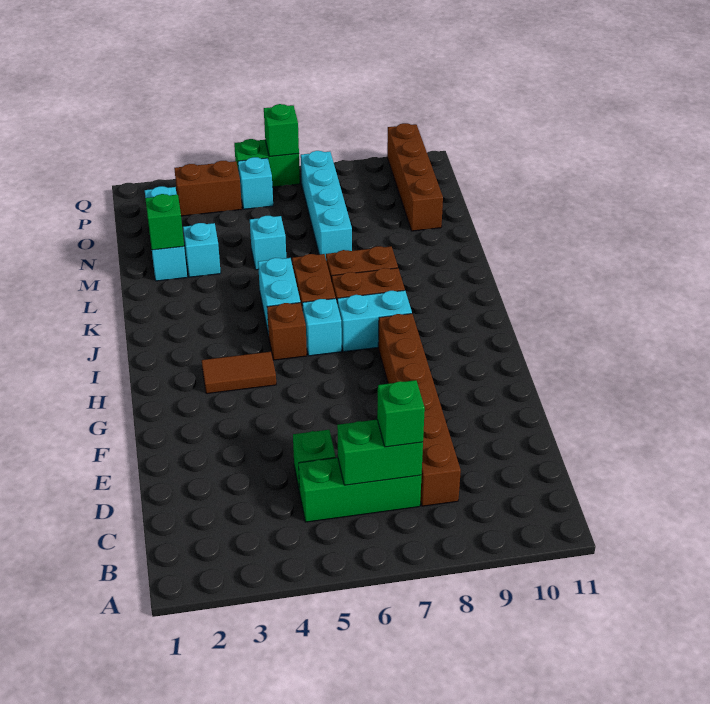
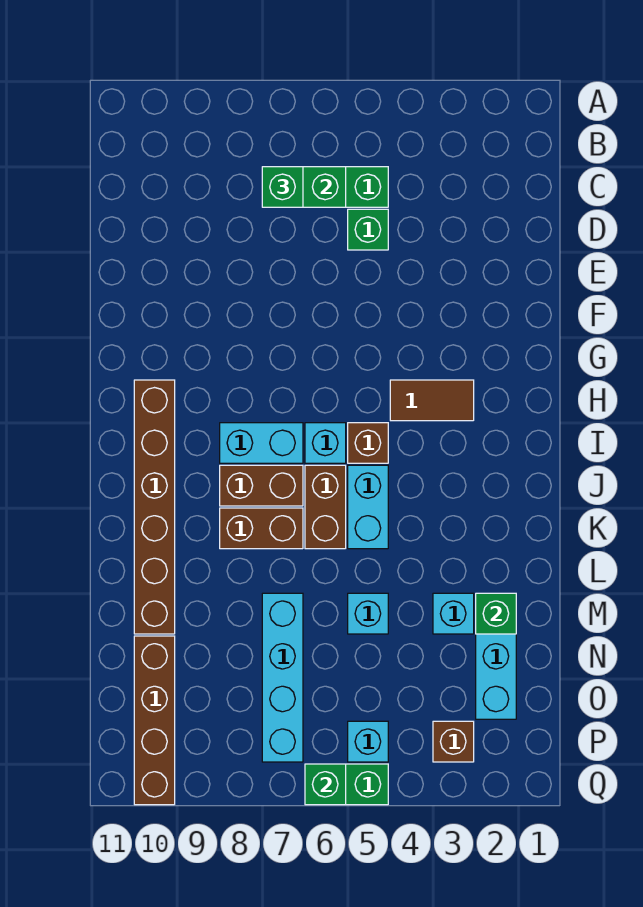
brown 1x6 brick [378,314,461,506] -> brown 1x6 brick moved to [134,380,175,634]
brown 1x2 brick [174,161,242,216] -> brown 1x1 brick [433,721,474,762]

